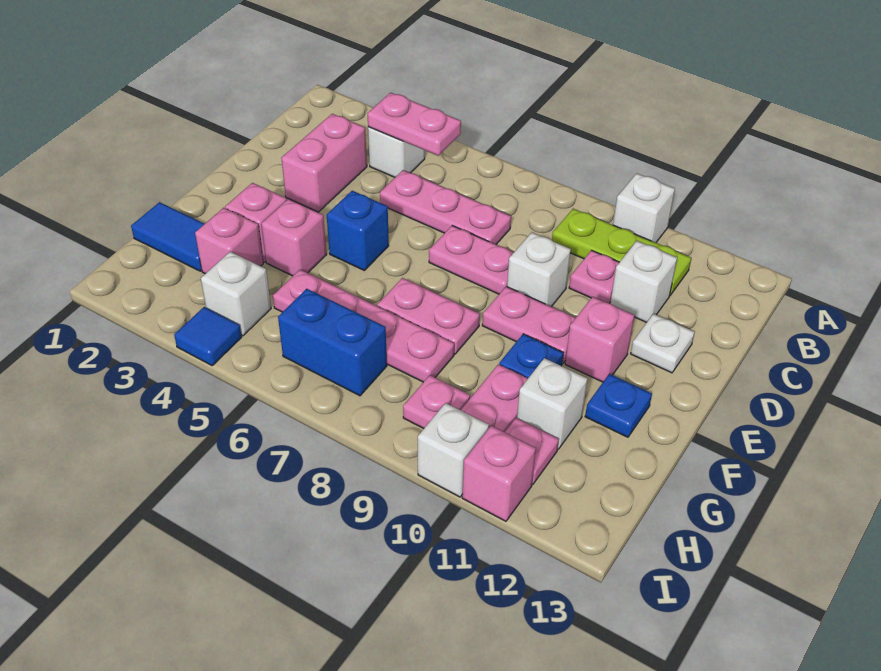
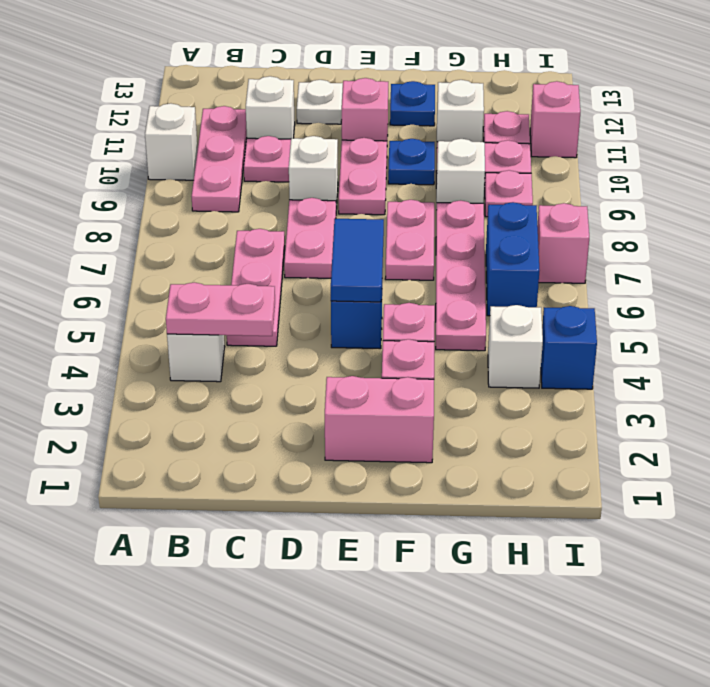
pink 1x2 plate [368,93,461,156] -> pink 1x2 plate turned to [166,282,275,336]
lime 1x3 plate [552,209,691,295] -> pink 1x3 plate [192,106,247,212]
pink 1x2 brick [281,114,367,212] -> pink 1x2 brick moved to [325,376,434,463]
blue 1x2 tile [131,202,204,271] -> blue 1x2 tile moved to [331,219,384,302]
pink 1x1 brick [195,208,263,274] -> pink 1x1 brick moved to [537,203,589,283]
blue 1x1 tile [174,307,242,365] -> blue 1x1 brick [541,306,597,389]
white 1x1 brick [418,403,489,497] -> white 1x1 brick moved to [436,139,485,210]

